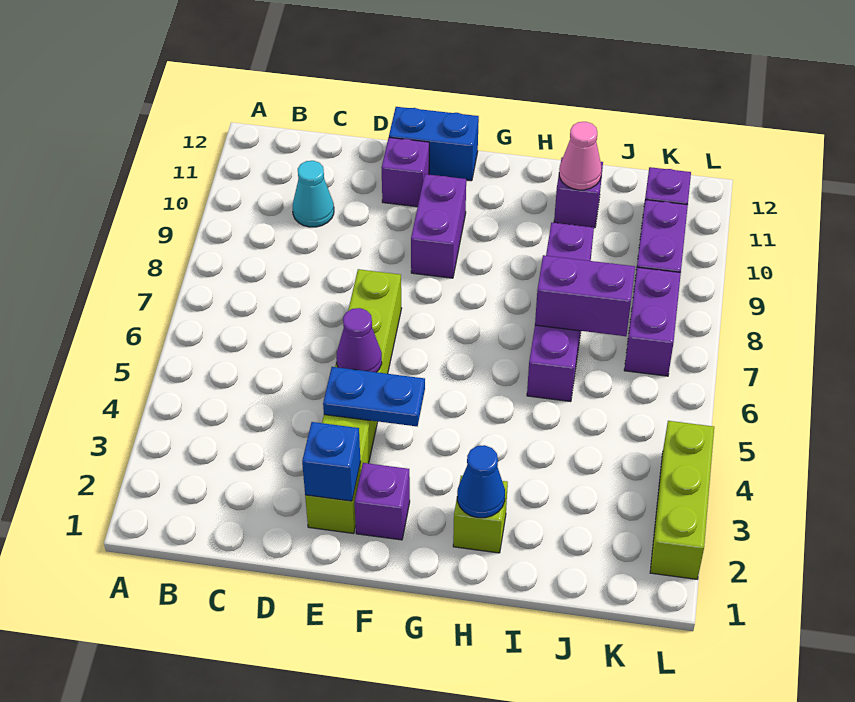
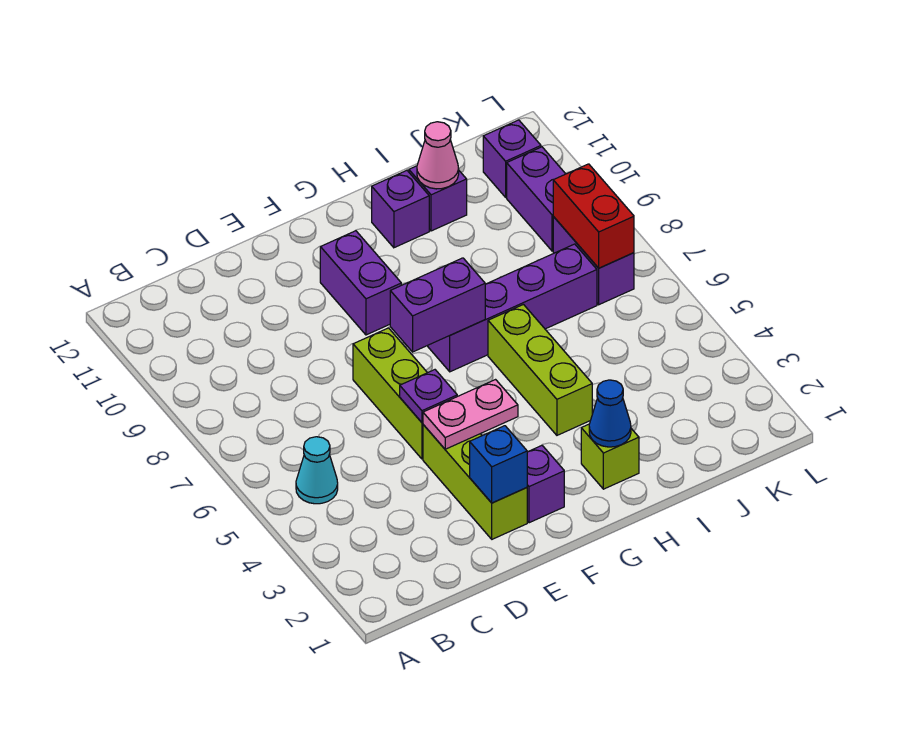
cyan 1x1 cone [293,161,334,227] -> cyan 1x1 cone moved to [296,437,338,504]
blue 1x2 plate [323,367,425,426] -> pink 1x2 plate [423,380,518,449]
purple 1x1 cone [336,308,382,372] -> purple 1x1 plate [400,370,457,423]
purple 1x1 brick [382,138,429,207] -> purple 1x1 brick moved to [372,171,429,248]
blue 1x2 brick [389,107,479,181] -> none
purple 1x4 brick [527,223,594,402] -> purple 1x4 brick turned to [428,244,597,372]
purple 1x2 brick [535,255,635,336] -> purple 1x2 brick moved to [390,258,485,352]
none -> red 1x2 brick [553,164,634,268]
lime 1x3 brick [650,421,714,579] -> lime 1x3 brick moved to [488,305,592,435]

